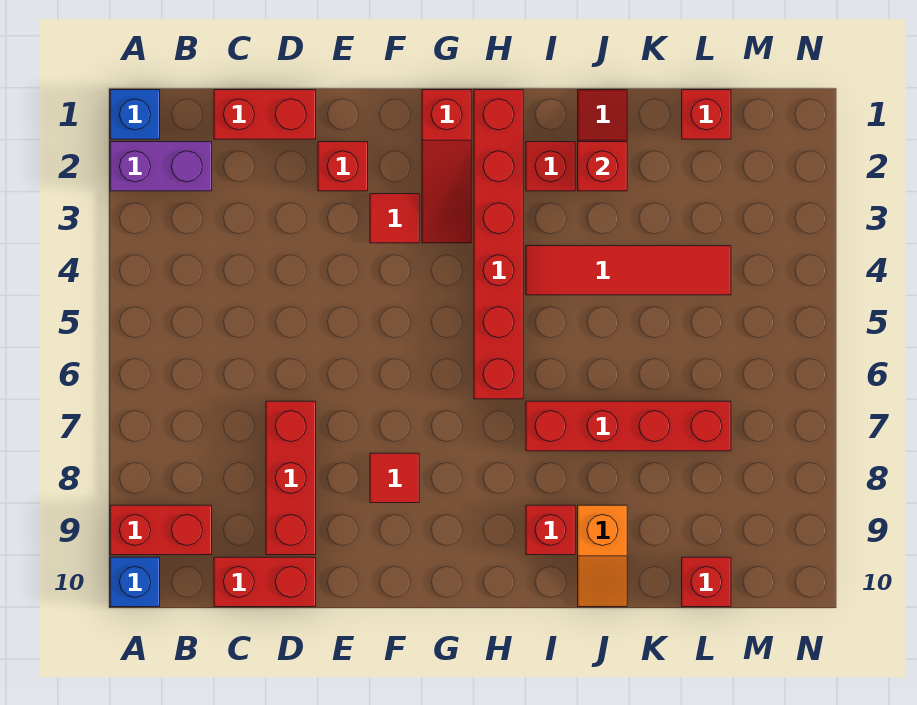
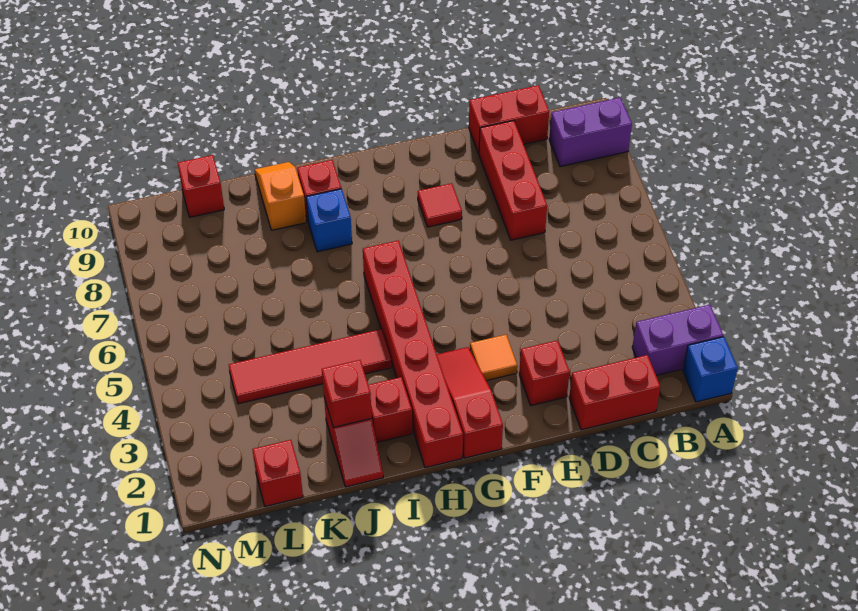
red 1x2 brick [110,505,212,555] -> purple 1x2 brick [549,97,632,167]
blue 1x1 brick [110,557,160,607] -> blue 1x1 brick moved to [306,189,352,252]
red 1x1 tile [370,194,419,243] -> orange 1x1 tile [470,335,517,381]
red 1x4 brick [526,401,731,451] -> none

